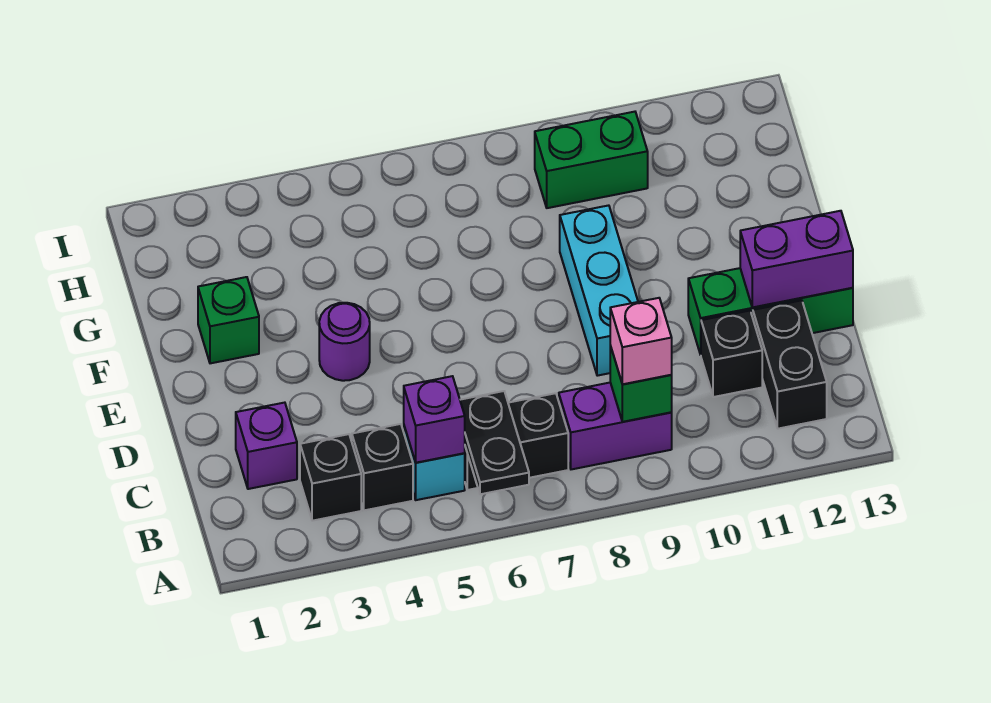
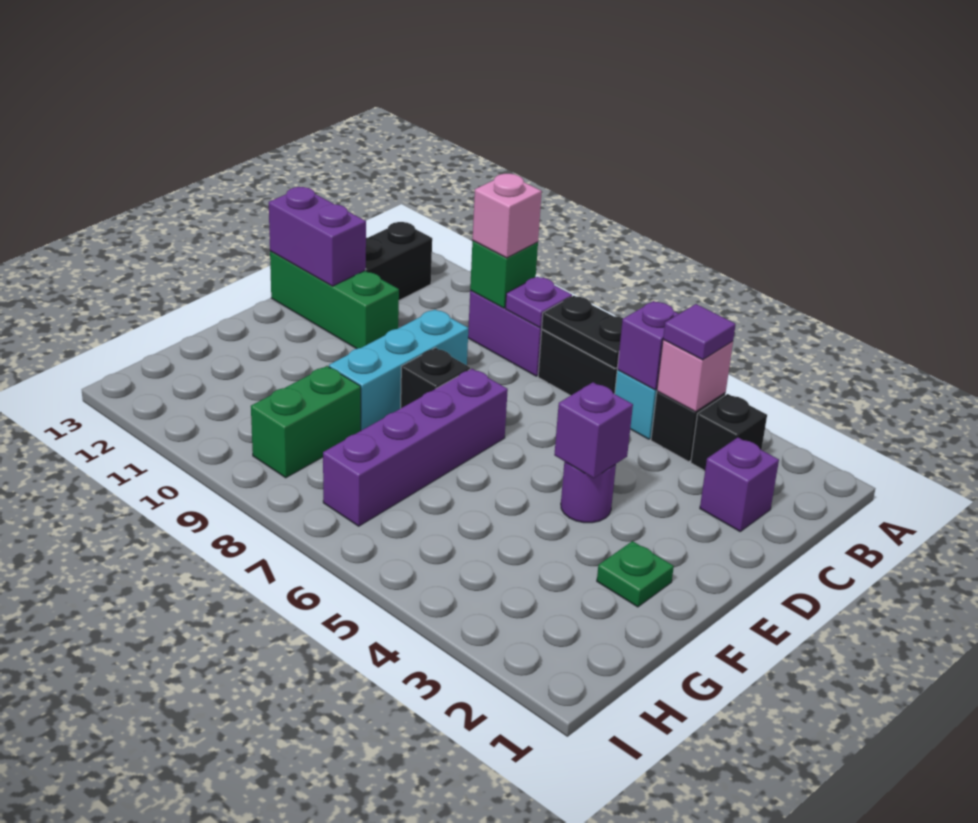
black 1x2 plate [460,391,529,494] -> black 1x2 plate turned to [542,296,623,368]
none -> pink 1x1 brick [657,340,733,412]
none -> purple 1x1 tile [663,304,736,360]
none -> purple 1x1 plate [505,277,572,328]
black 1x1 brick [701,311,762,397] -> black 1x1 brick moved to [401,348,470,408]
none -> purple 1x1 brick [554,382,633,478]
none -> purple 1x4 brick [323,369,508,526]
green 1x1 brick [198,277,259,363] -> green 1x1 plate [597,541,674,607]
green 1x2 brick [535,112,648,208] -> green 1x2 brick turned to [251,366,361,478]

